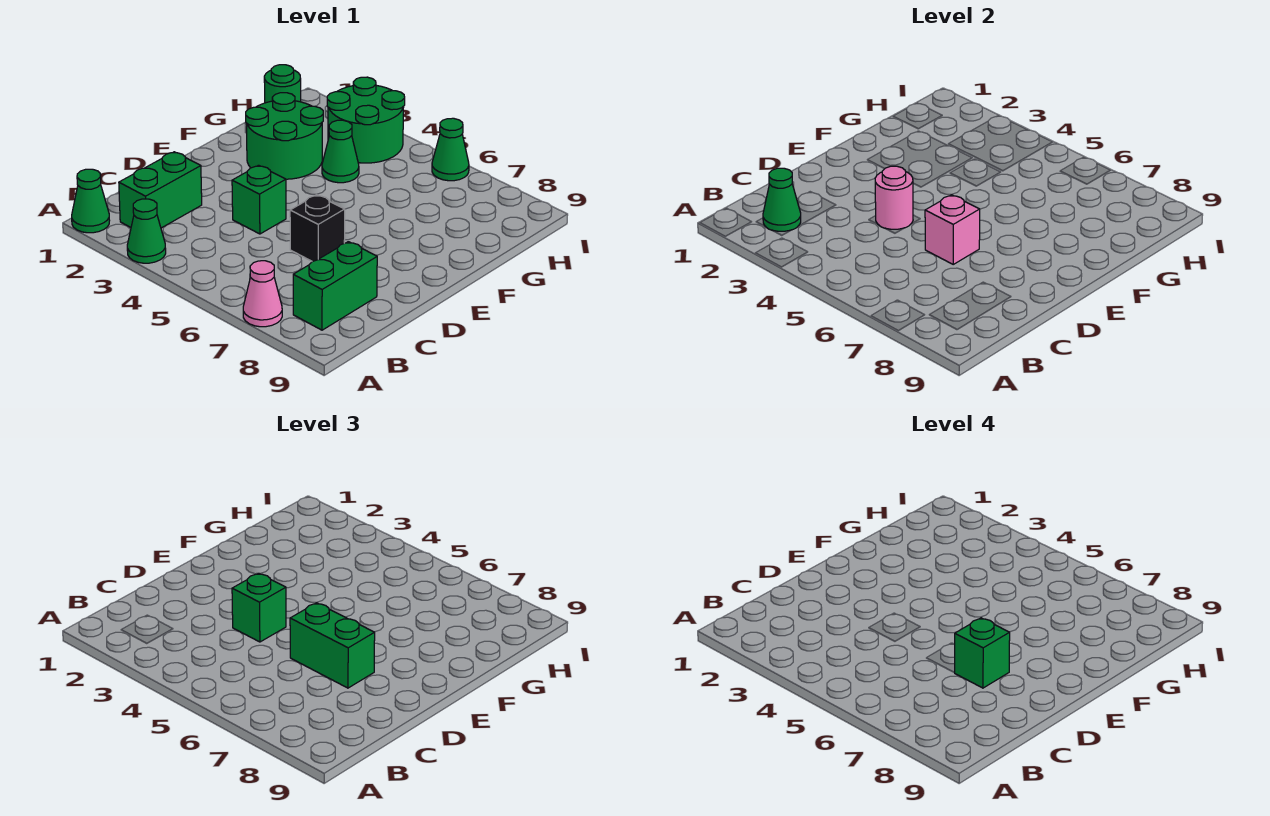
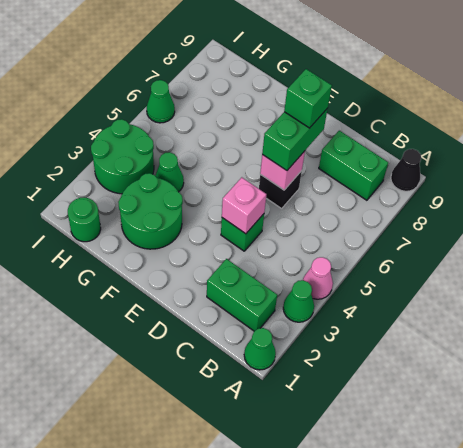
pink 1x1 cone [243,261,282,327] -> pink 1x1 cone moved to [303,257,333,299]
none -> black 1x1 cone [391,149,421,191]
green 1x1 cone [763,168,801,231] -> none
pink 1x1 round brick [875,166,913,229] -> pink 1x1 brick [222,177,266,234]
green 1x1 brick [232,573,286,642] -> none

